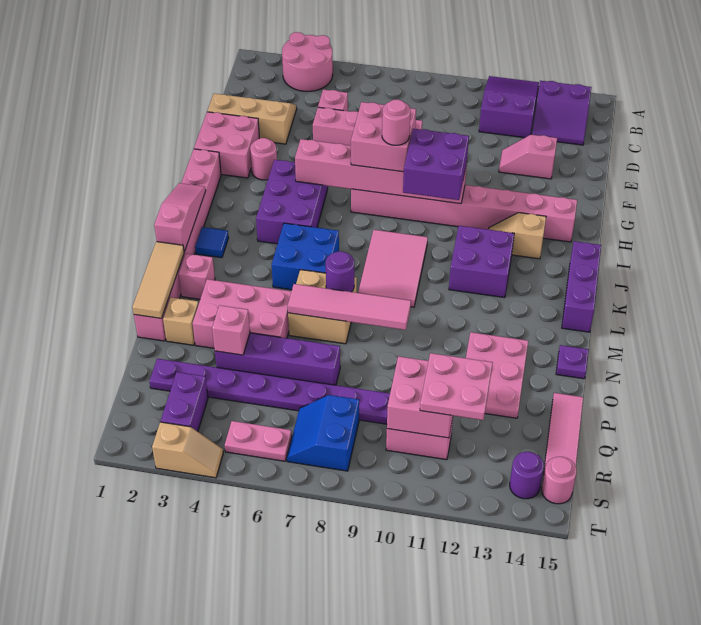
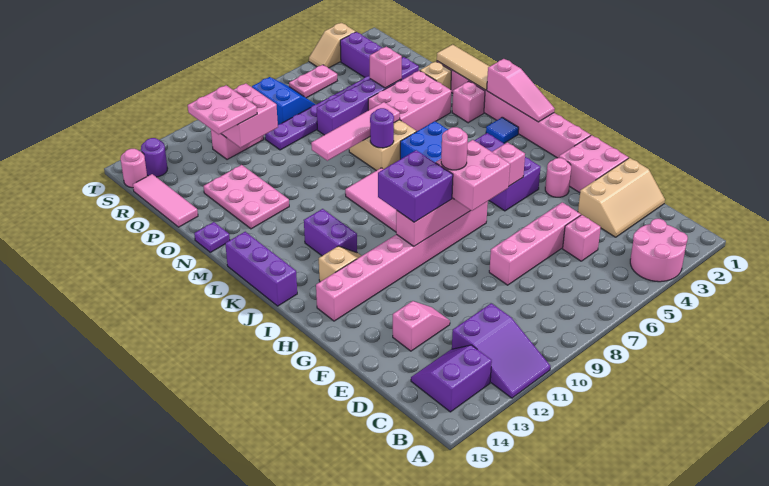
purple 2x2 brick [449,226,514,298] -> purple 1x2 brick [304,209,357,256]

